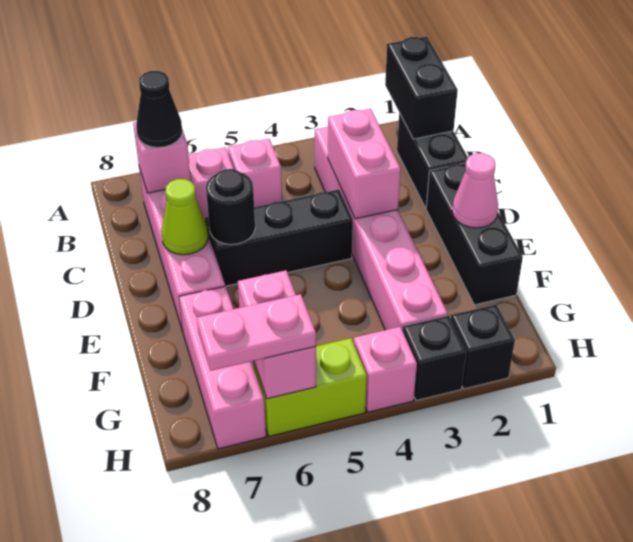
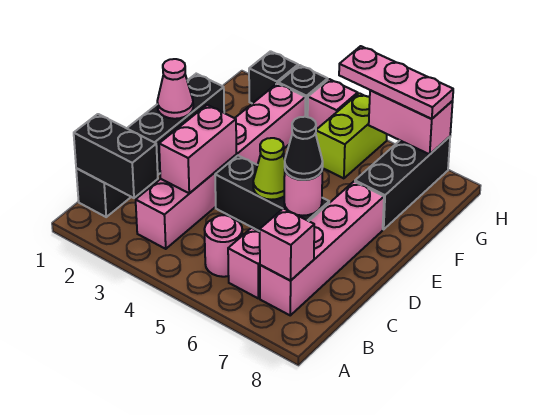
black 1x2 brick [385,36,458,139] -> black 1x2 brick turned to [74,114,158,198]
pink 1x1 brick [228,139,282,207] -> pink 1x1 round brick [204,215,242,277]
black 1x1 cone [136,71,182,148] -> black 1x1 cone moved to [285,117,323,180]
black 1x1 round brick [206,169,255,245] -> pink 1x1 round brick [284,171,322,216]
lime 1x1 cone [161,179,208,255] -> lime 1x1 cone moved to [253,138,285,200]
pink 1x3 brick [179,286,266,449] -> black 1x3 brick [355,137,450,229]
pink 1x2 brick [238,270,316,399] -> pink 1x2 brick turned to [369,90,453,154]
lime 1x2 brick [254,338,367,436] -> lime 1x2 brick turned to [316,93,387,178]
pink 1x2 plate [197,294,316,371] -> pink 1x3 plate [339,46,453,119]

